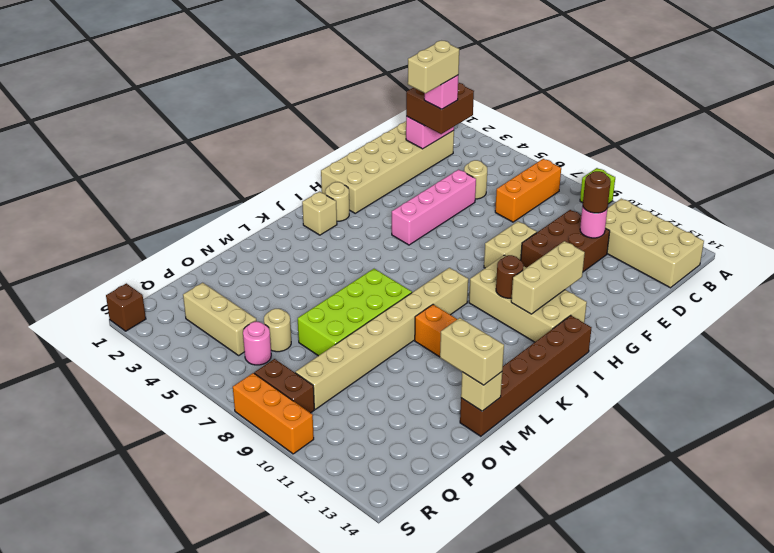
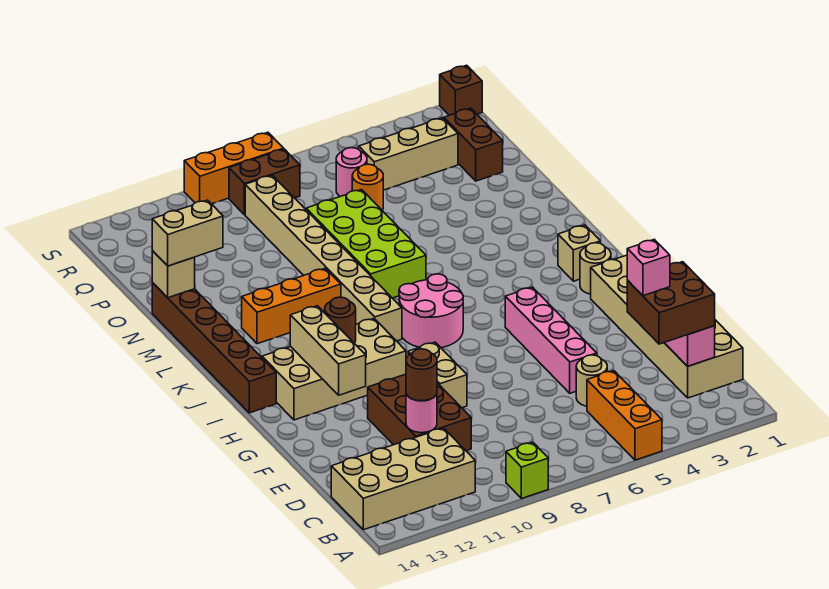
orange 1x3 brick [495,159,561,222] -> orange 1x3 brick moved to [587,371,662,460]
tan 1x2 brick [408,41,459,93] -> none
none -> pink 2x2 round brick [399,274,463,348]
none -> brown 1x2 brick [444,108,503,181]
tan 1x1 round brick [264,309,291,352] -> orange 1x1 round brick [352,164,383,210]

